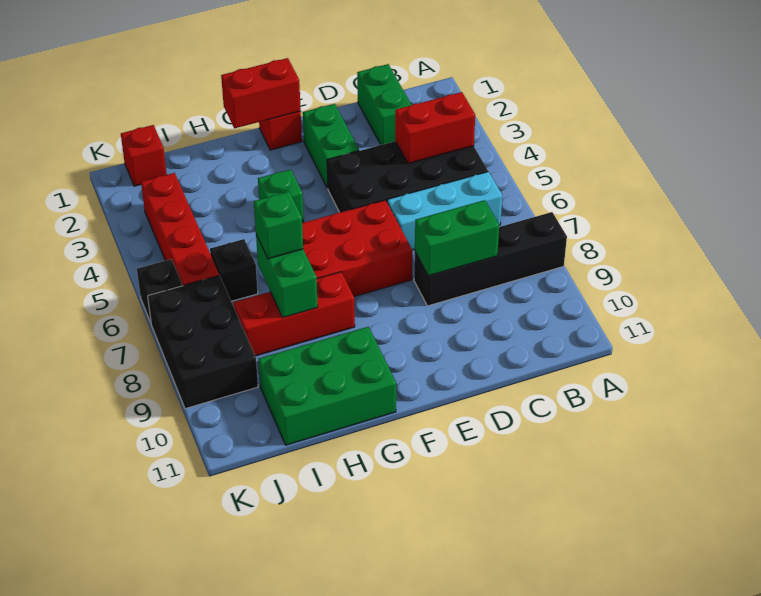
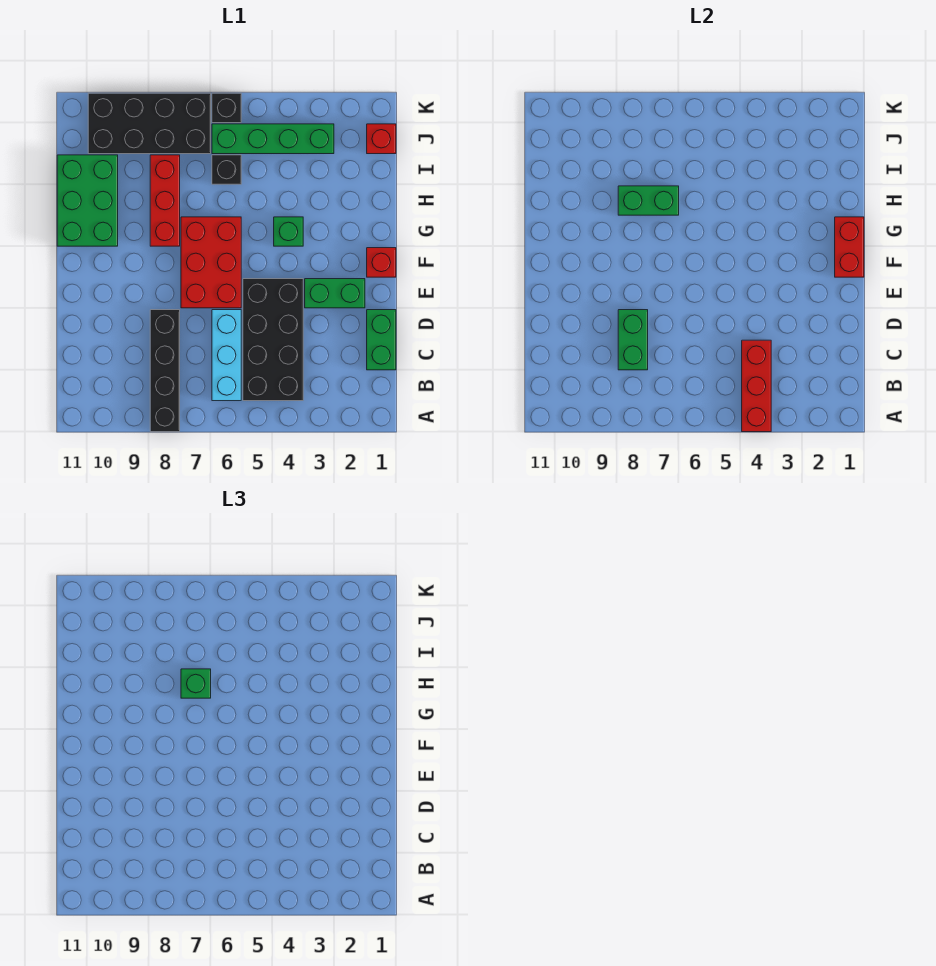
red 1x2 brick [395,92,475,164] -> red 1x3 brick [742,340,771,432]
green 1x2 brick [357,64,411,145] -> green 1x2 brick turned to [367,310,396,370]
red 1x4 brick [141,173,219,286] -> green 1x4 brick [212,124,334,154]
black 2x3 brick [148,275,258,409] -> black 2x4 brick [88,93,211,154]

